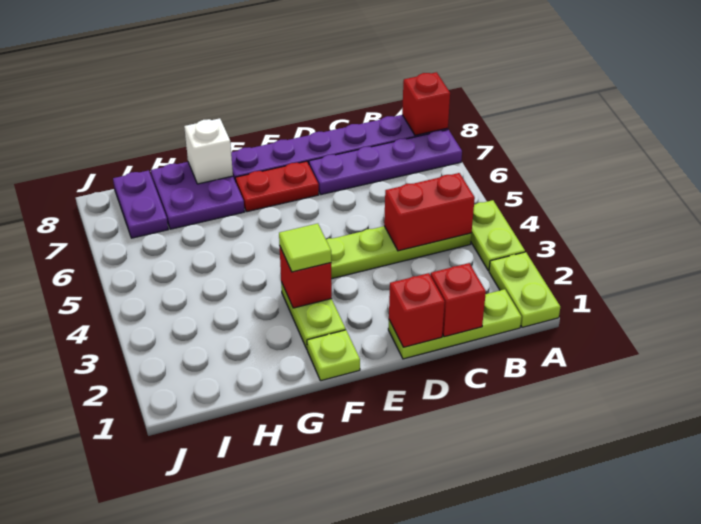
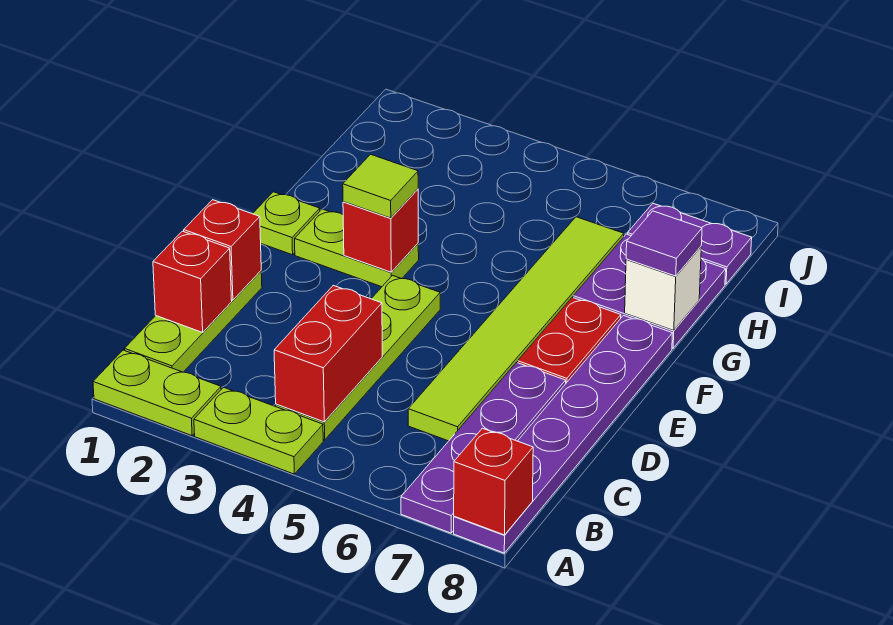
none -> lime 1x6 tile [408,217,624,441]
none -> purple 1x1 tile [626,211,702,276]

